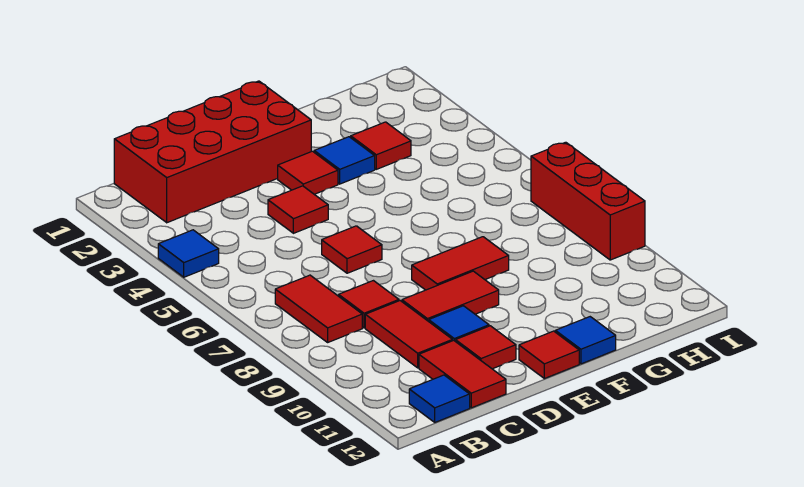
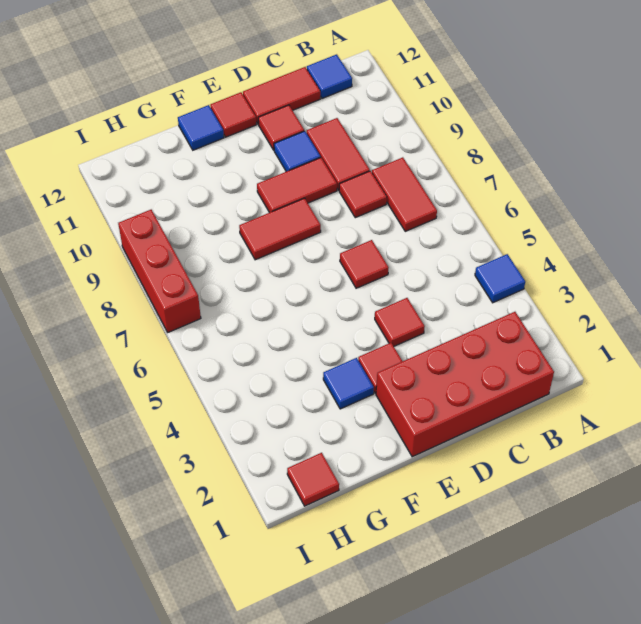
red 1x2 tile [419,340,506,408] -> red 1x2 tile turned to [243,67,320,124]
red 1x1 tile [351,122,411,169] -> red 1x1 tile moved to [287,453,339,506]

